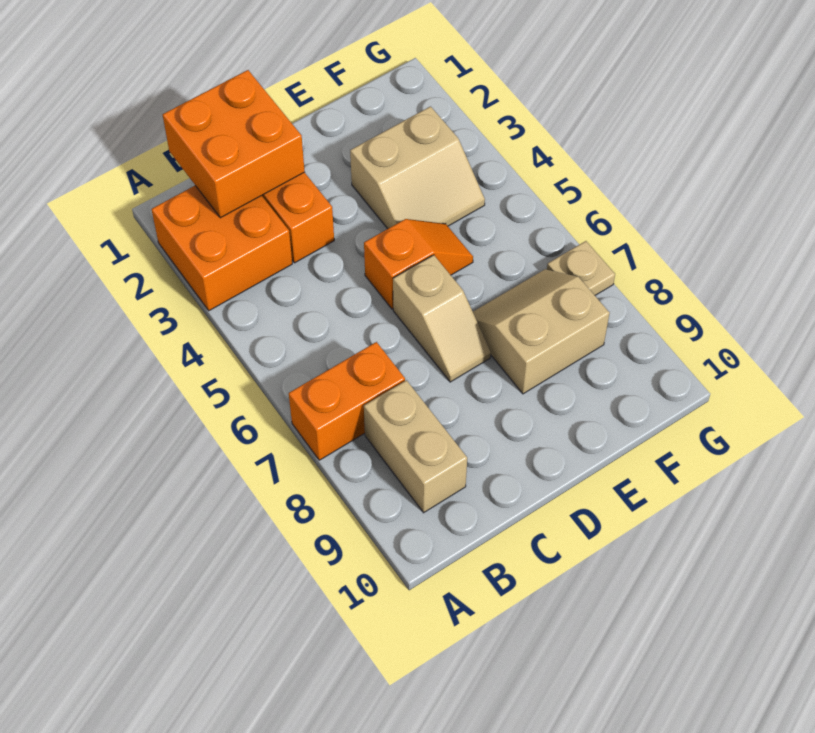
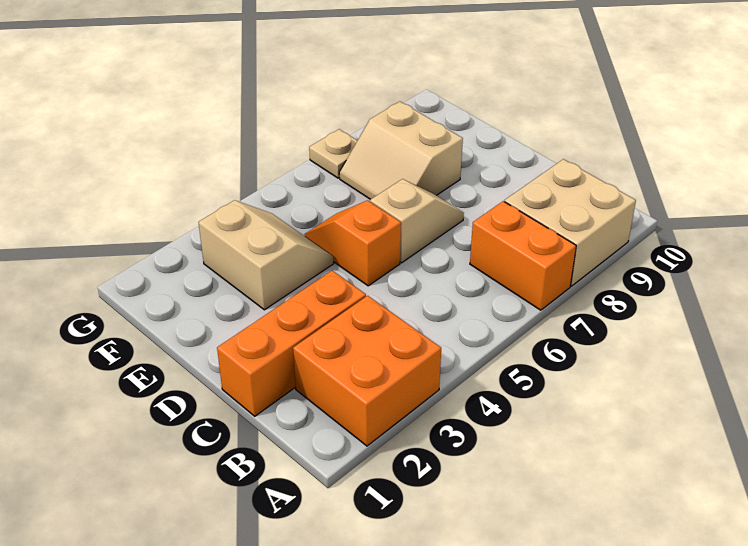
orange 2x2 brick [163,70,305,218] -> none
tan 1x2 brick [364,380,467,513] -> tan 2x2 brick [504,159,636,286]

